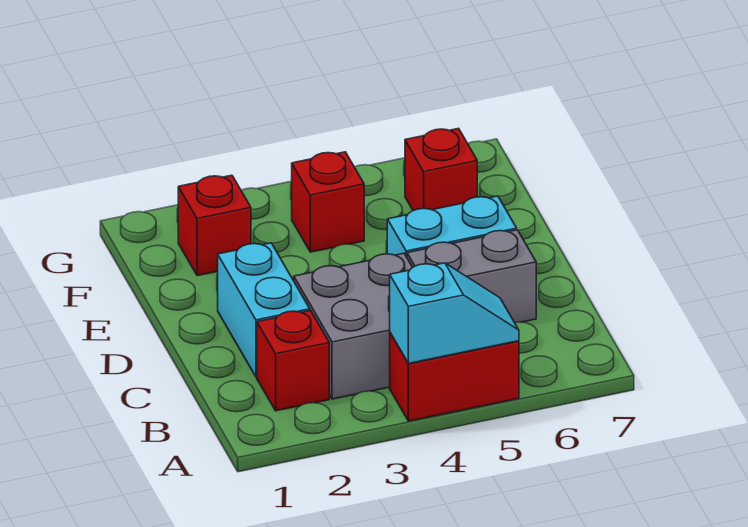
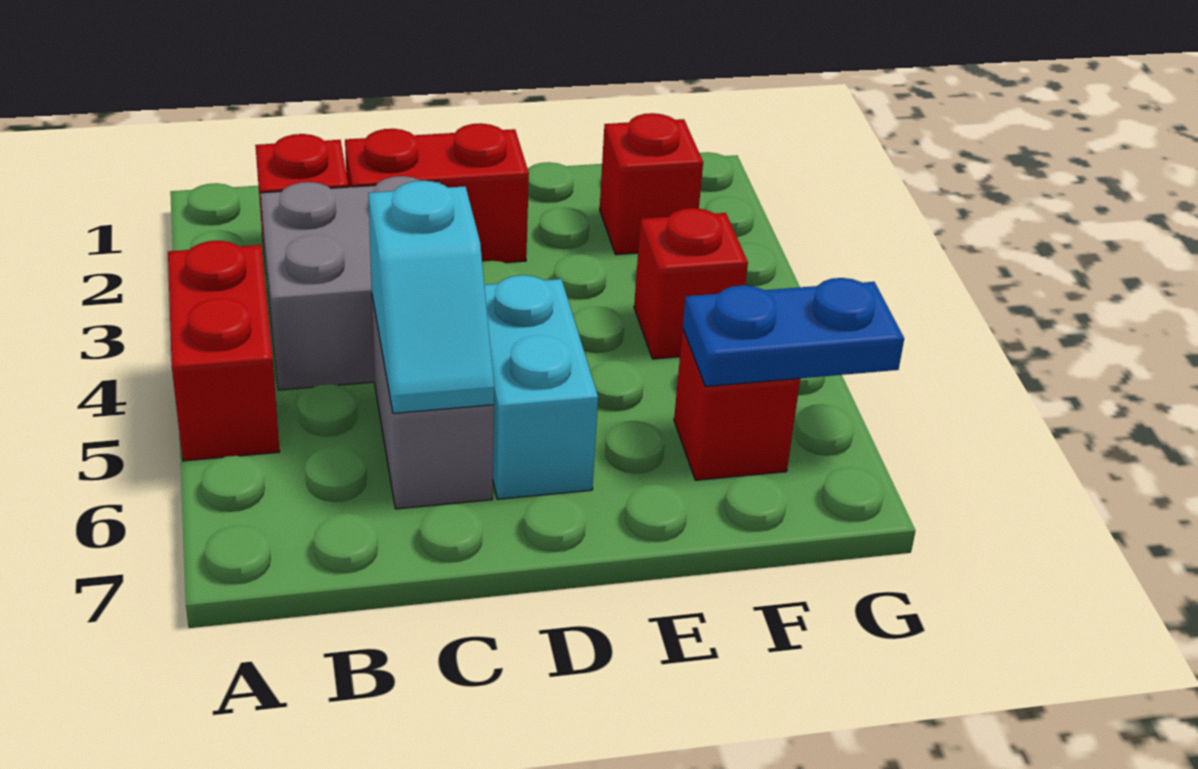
cyan 1x2 slope [390,263,519,364] -> cyan 1x2 slope moved to [368,181,494,413]
cyan 1x2 brick [218,243,310,377] -> red 1x2 brick [345,123,529,263]
none -> blue 1x2 plate [683,278,904,387]

